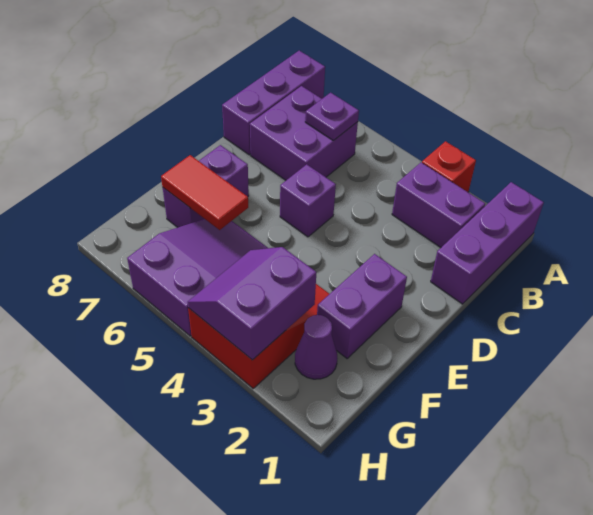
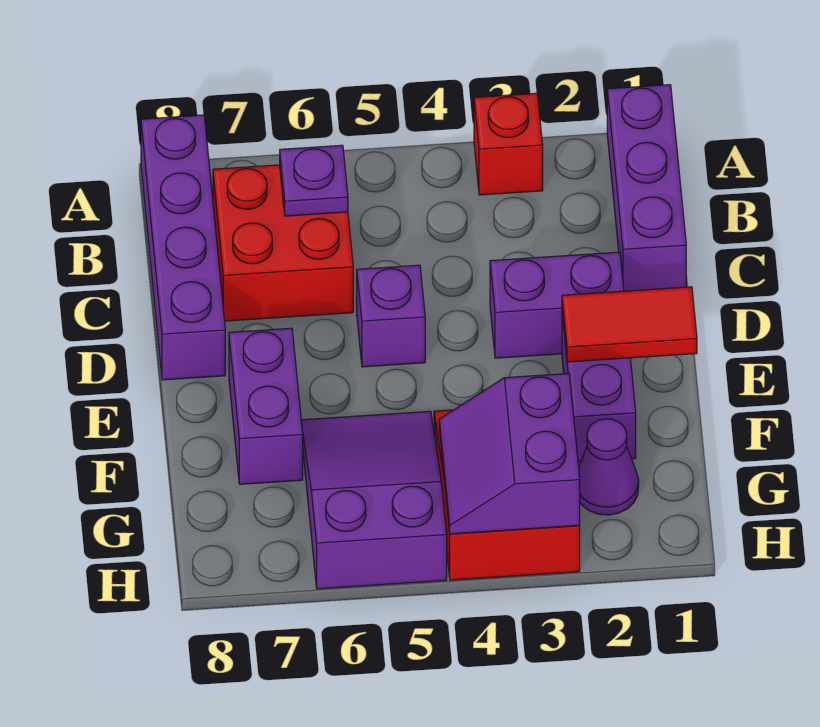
purple 1x3 brick [222,51,325,155] -> purple 1x4 brick [141,115,225,380]
purple 1x2 brick [392,163,485,248] -> purple 1x2 brick moved to [490,252,624,358]
purple 2x2 brick [250,86,358,180] -> red 2x2 brick [213,165,353,321]
red 1x2 tile [161,155,248,230] -> red 1x2 tile moved to [562,287,697,362]

